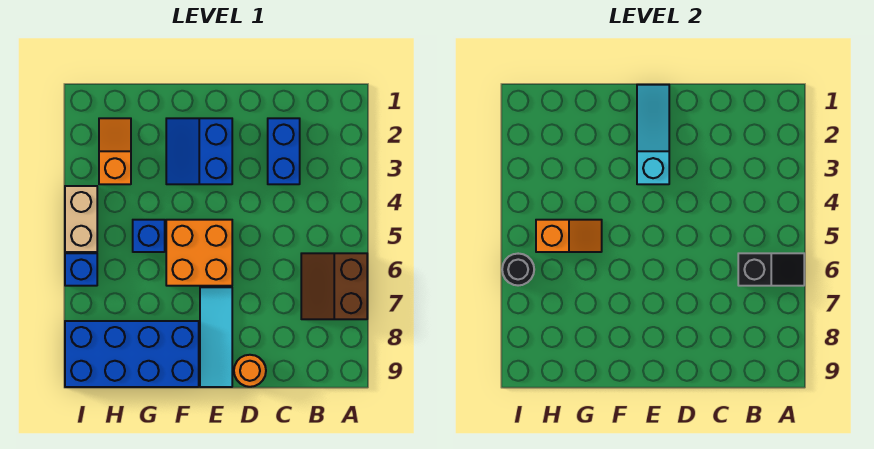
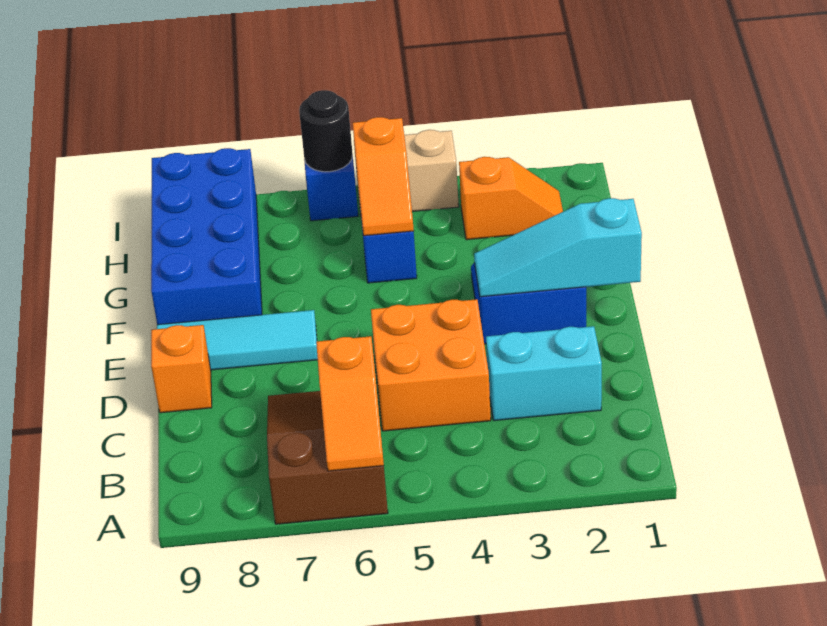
brown 2x2 slope [301,253,367,319] -> brown 2x3 slope [267,391,388,524]
black 1x2 slope [738,253,804,286] -> orange 1x2 slope [316,336,384,471]
blue 1x2 brick [268,118,300,184] -> cyan 1x2 brick [486,326,602,421]
orange 1x1 round brick [234,355,266,387] -> orange 1x1 brick [151,325,212,413]
cyan 1x3 slope [637,85,669,184] -> cyan 1x3 slope turned to [474,198,642,297]
orange 2x2 brick [166,220,232,286] -> orange 2x2 brick moved to [371,299,491,431]

